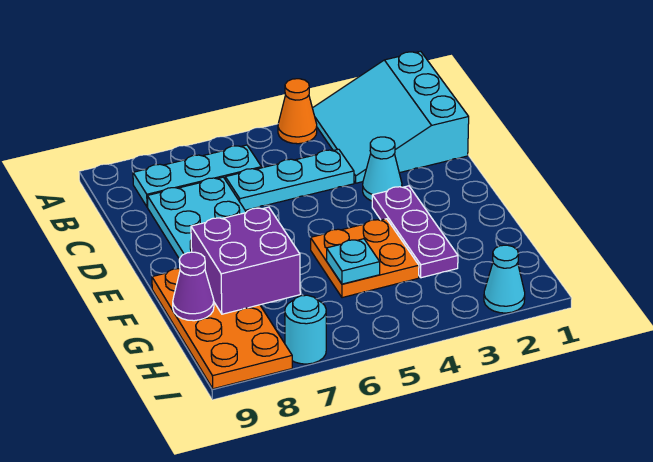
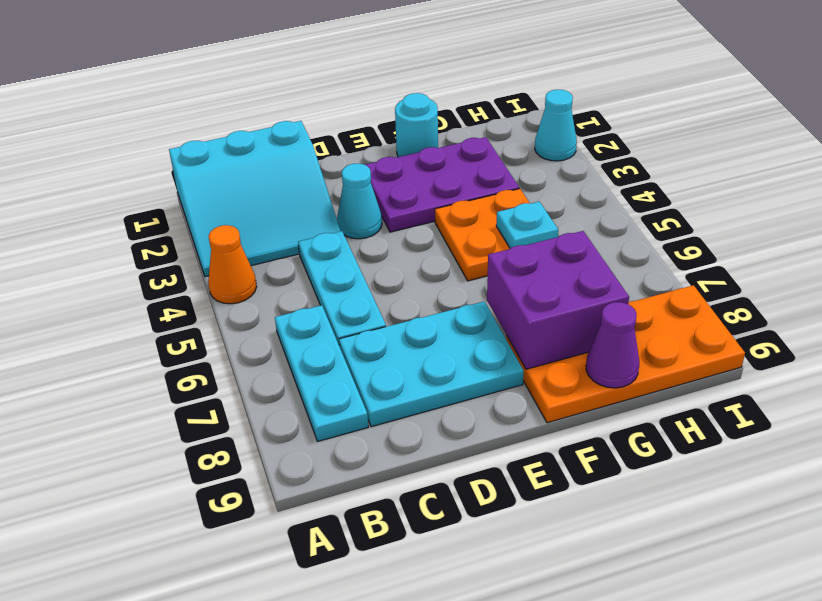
purple 1x3 plate [372,186,458,278] -> purple 2x3 plate [365,137,519,232]
cyan 1x1 round brick [285,295,326,364] -> cyan 1x1 round brick moved to [395,93,438,157]

